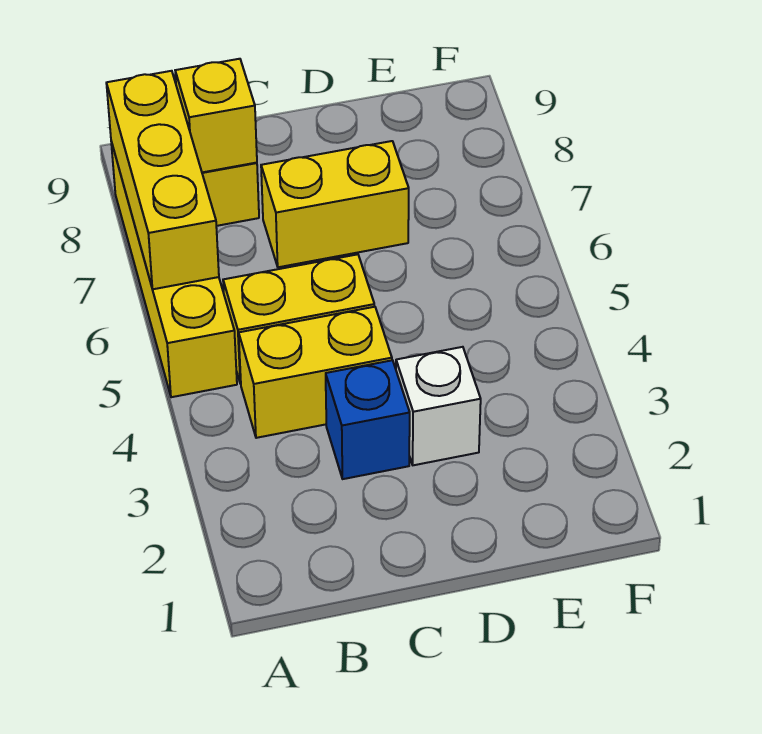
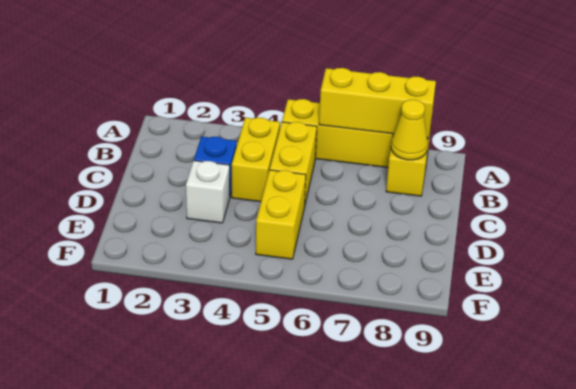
yellow 1x1 brick [175,59,257,172] -> yellow 1x1 cone [391,100,428,160]
yellow 1x2 brick [261,141,409,267] -> yellow 1x2 brick moved to [256,170,306,259]

